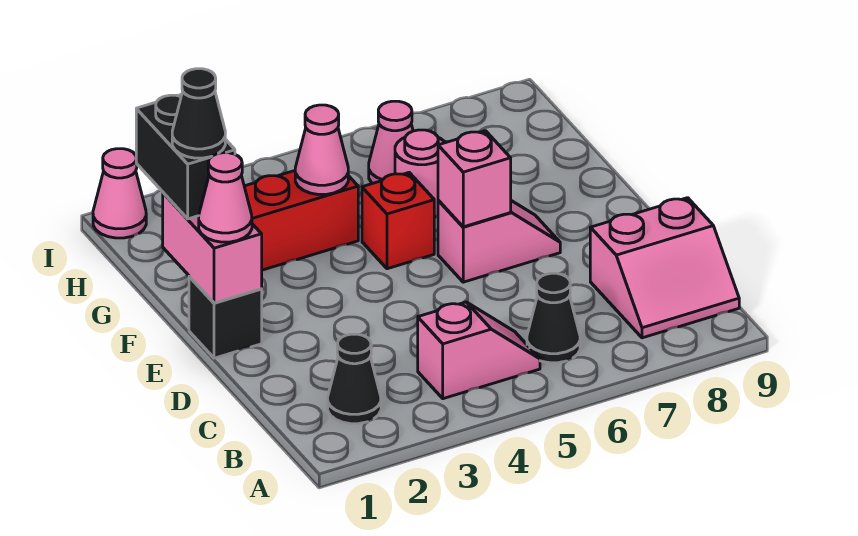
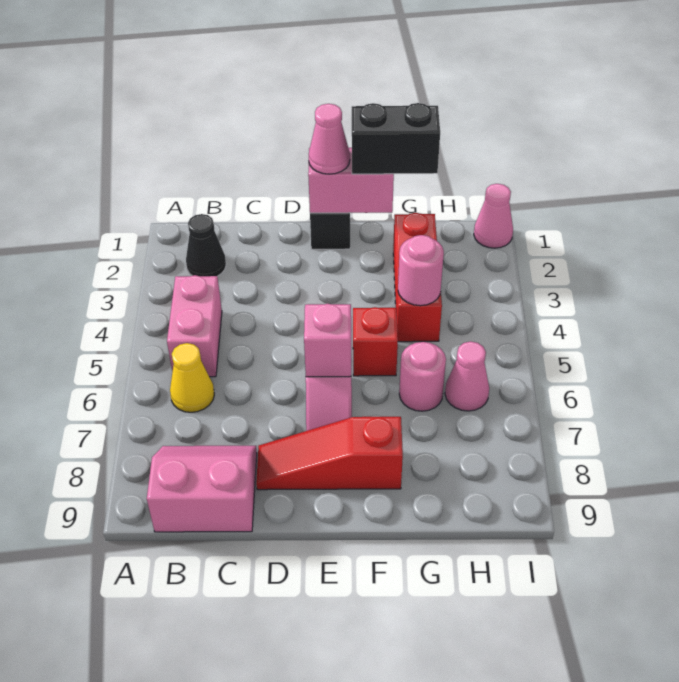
pink 1x2 slope [418,302,540,399] -> pink 1x2 brick [167,275,222,377]
black 1x1 cone [527,273,580,363] -> yellow 1x1 cone [170,343,214,412]
pink 2x2 slope [590,198,739,338] -> pink 2x2 slope turned to [147,446,257,532]
none -> red 1x3 slope [256,417,403,490]
black 1x1 cone [172,69,225,158] -> none
pink 1x1 cone [295,105,348,195] -> pink 1x1 round brick [398,235,444,306]

